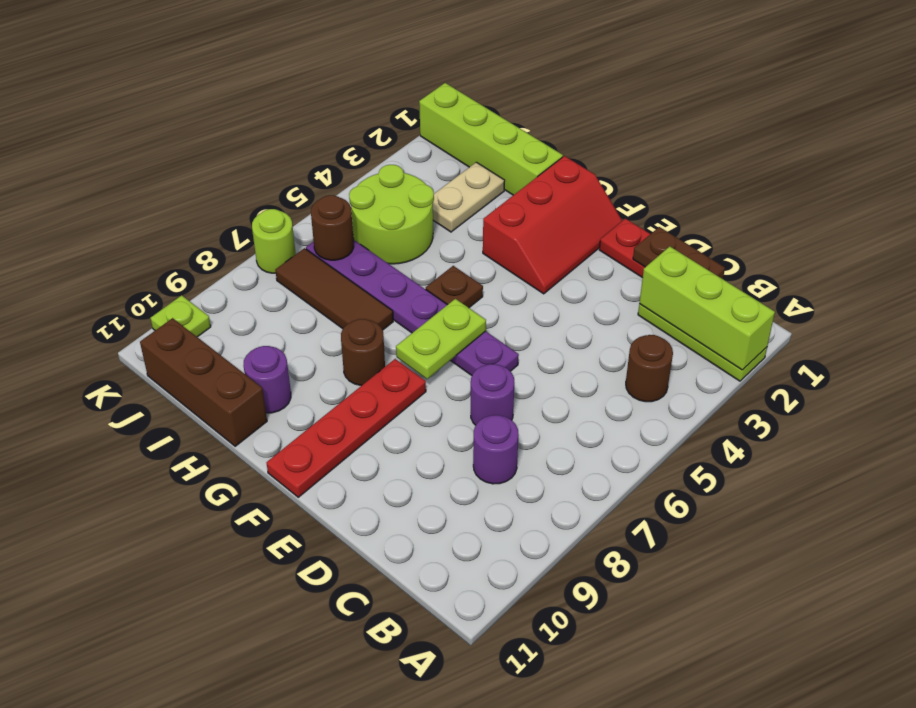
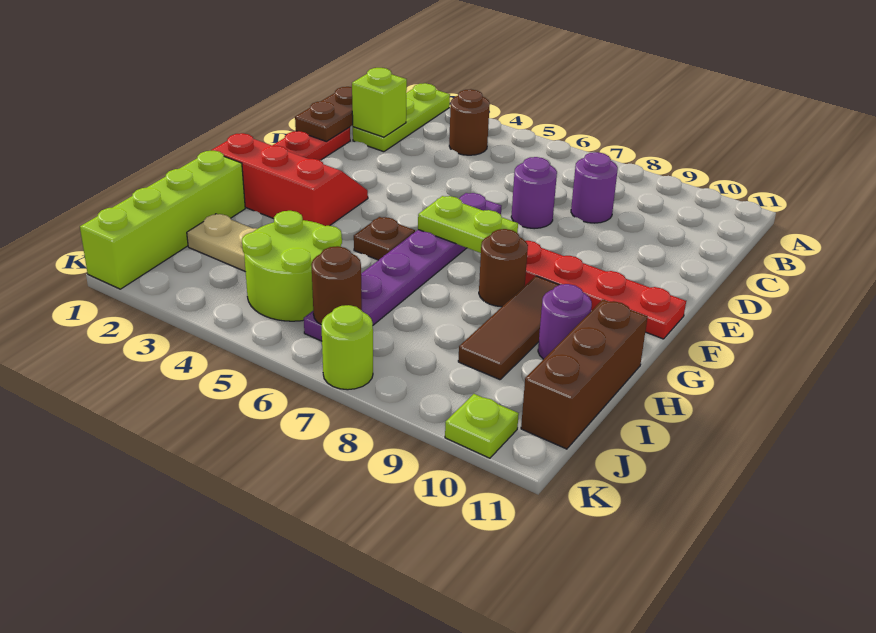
lime 1x3 brick [639,246,775,370] -> lime 1x1 brick [352,68,407,137]
brown 1x3 tile [275,248,393,330] -> brown 1x3 tile moved to [458,276,559,380]

